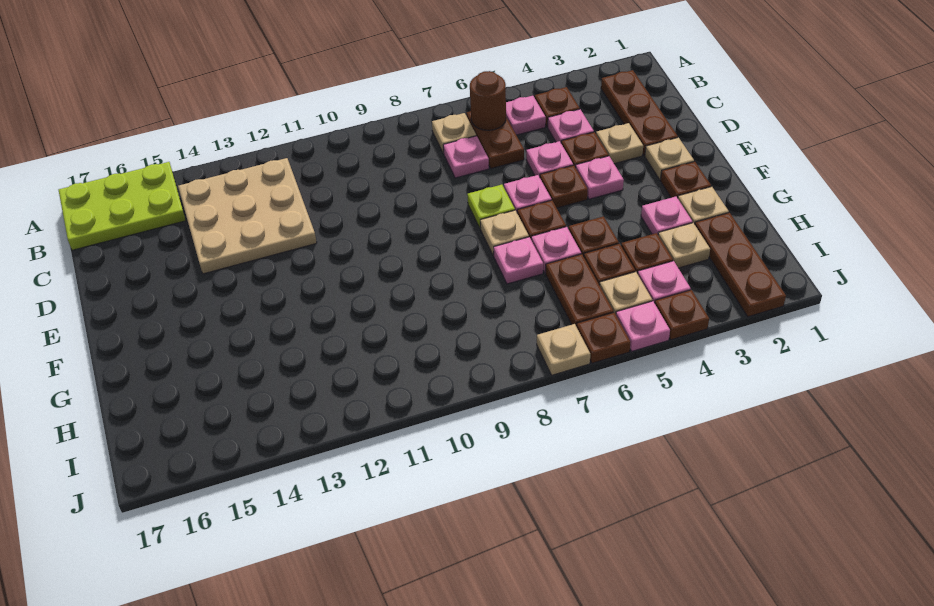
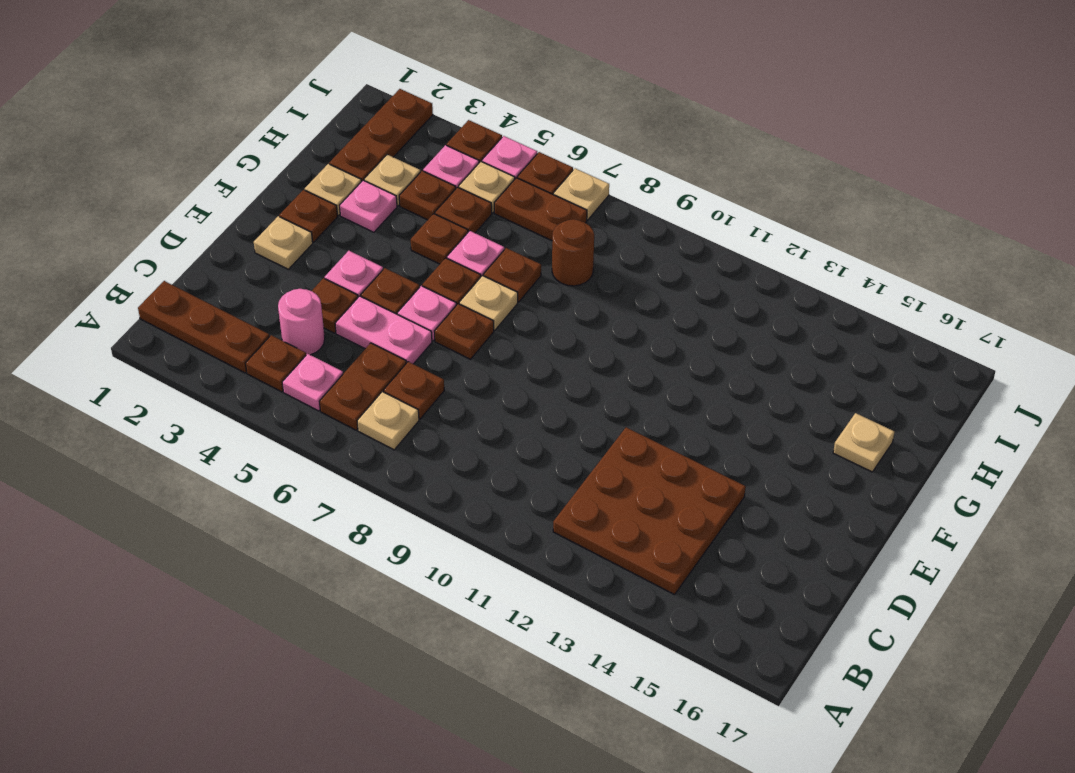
lime 2x3 plate [59,162,186,250] -> none
brown 1x3 plate [601,70,678,156] -> brown 1x3 plate turned to [138,281,270,373]
brown 1x1 round brick [470,71,506,130] -> brown 1x1 round brick moved to [552,219,594,286]
tan 3x3 plate [178,158,317,274] -> brown 3x3 plate [553,427,746,595]
pink 1x1 plate [548,109,594,142] -> pink 1x1 round brick [278,289,325,355]
pink 1x1 plate [443,136,489,178] -> brown 1x1 plate [383,362,444,419]
tan 1x1 plate [596,123,643,164] -> tan 1x1 plate moved to [833,413,895,472]
pink 1x1 plate [526,141,573,177] -> pink 1x2 plate [335,296,432,364]
lime 1x1 plate [467,185,515,229] -> brown 1x1 plate [434,304,494,359]
pink 1x1 plate [494,237,543,284] -> brown 1x1 plate [483,248,541,302]
brown 1x2 plate [546,254,613,327] -> brown 1x2 plate turned to [494,178,587,241]

